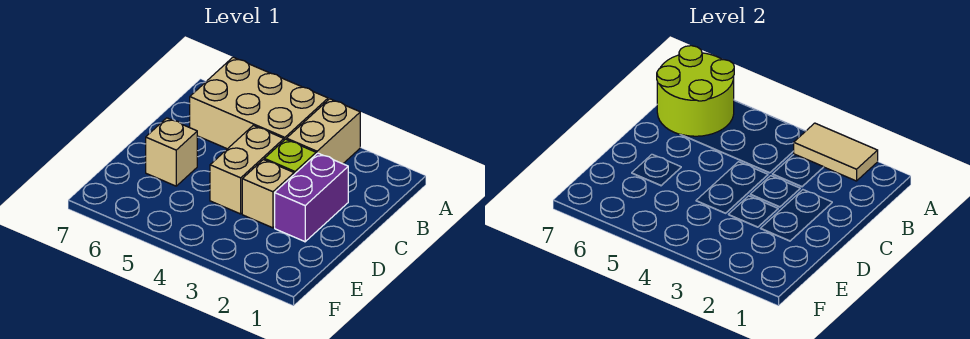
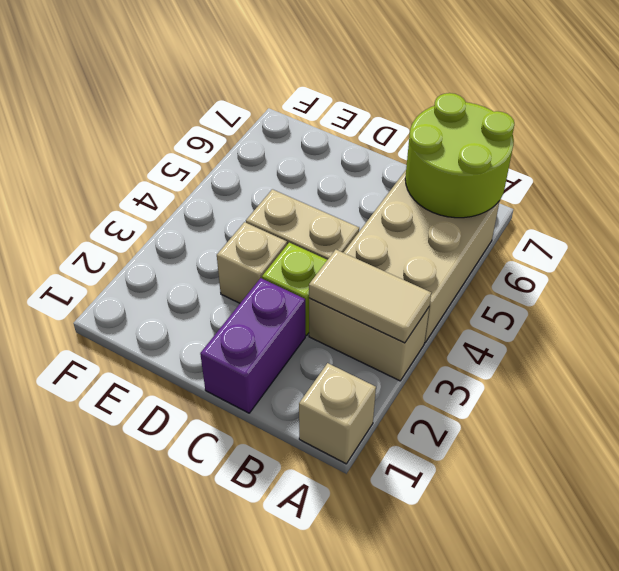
tan 1x2 tile [794,123,878,181] -> tan 1x2 tile turned to [309,250,431,343]
purple 1x2 brick [275,153,348,242] -> purple 1x2 brick turned to [200,278,305,413]
tan 1x1 brick [146,118,197,186] -> tan 1x1 brick moved to [299,363,376,464]

